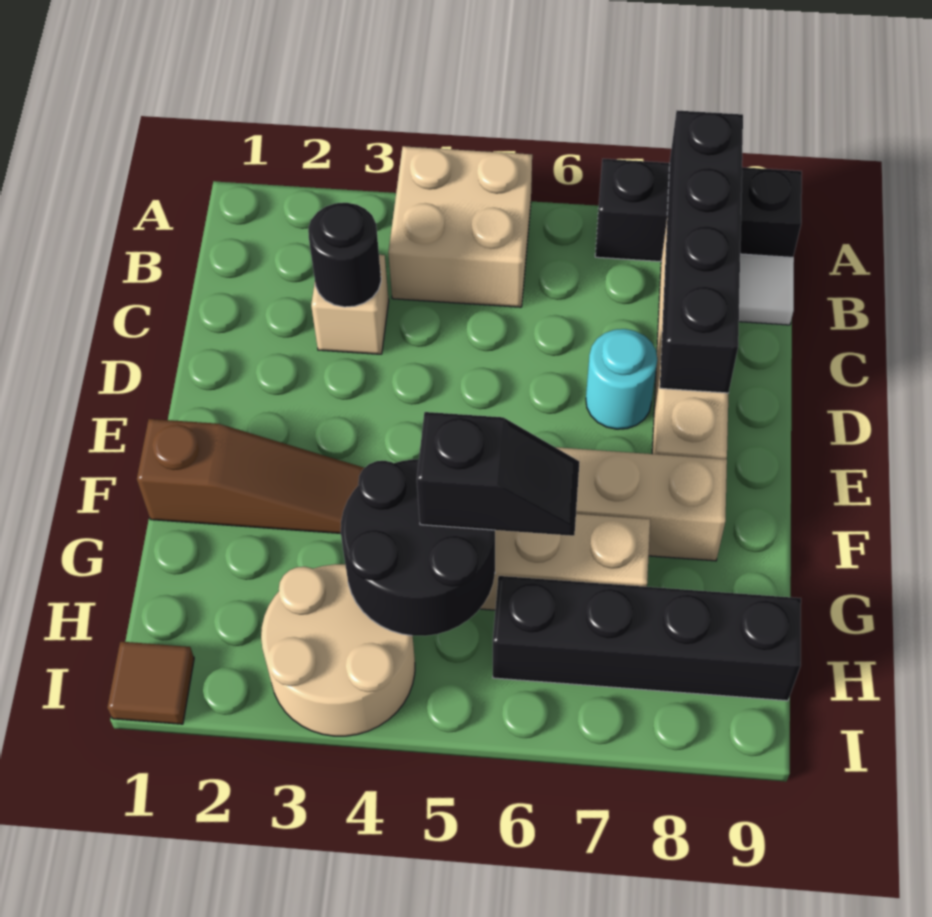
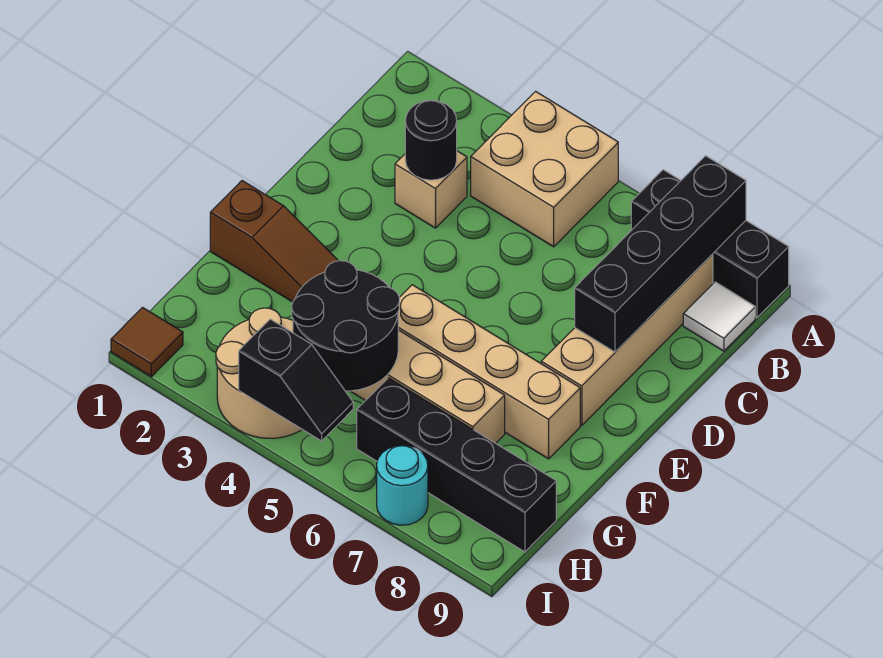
cyan 1x1 round brick [586,329,657,429] -> cyan 1x1 round brick moved to [377,445,428,525]
black 1x2 slope [417,412,579,536] -> black 1x2 slope moved to [239,319,353,441]

